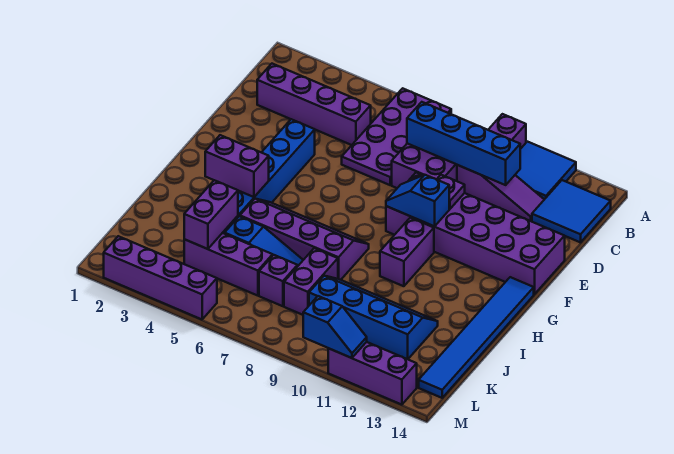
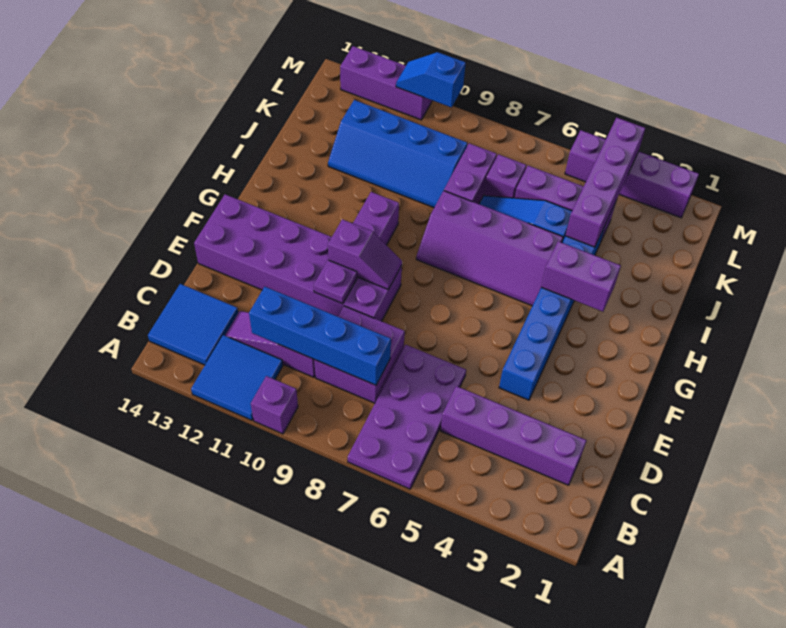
blue 1x2 slope [386,175,449,226] -> purple 1x2 slope [328,219,402,290]
blue 1x6 tile [419,277,534,398] -> none
purple 1x2 brick [184,180,238,249] -> purple 1x4 brick [566,118,645,247]

